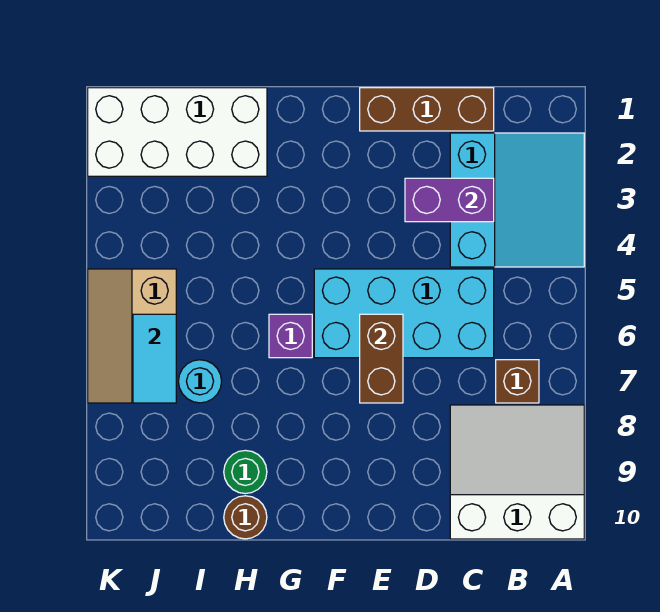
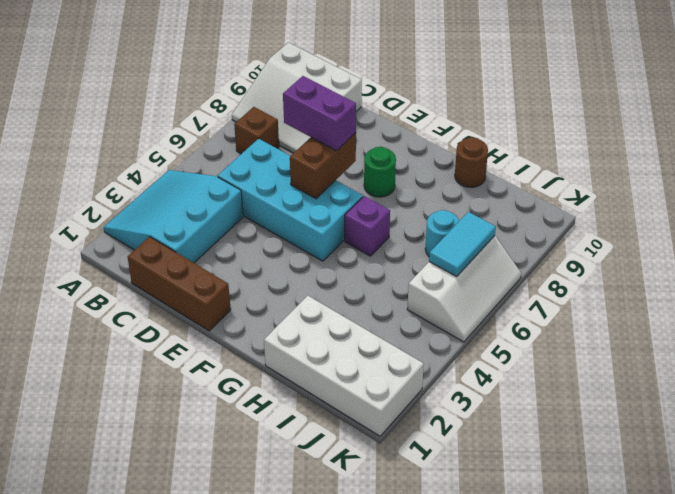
purple 1x2 brick [405,178,494,222] -> purple 1x2 brick moved to [283,76,356,151]
green 1x1 round brick [224,450,267,494] -> green 1x1 round brick moved to [364,147,396,197]
tan 2x3 slope [88,269,176,403] -> white 2x3 slope [407,236,521,342]

